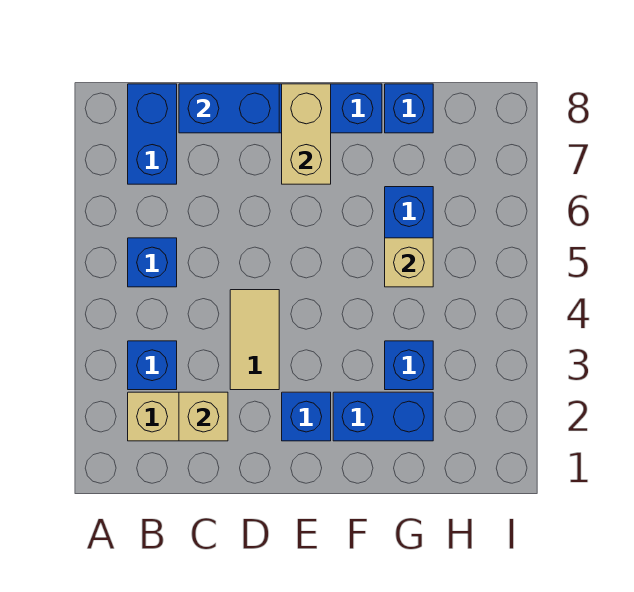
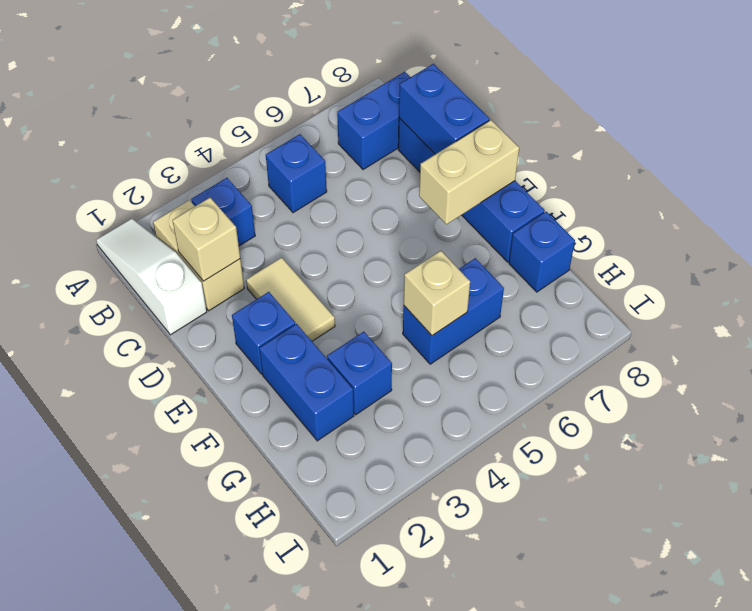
none -> white 1x3 slope [96,219,207,335]
tan 1x2 tile [230,290,279,390] -> tan 1x2 tile turned to [246,258,335,341]

